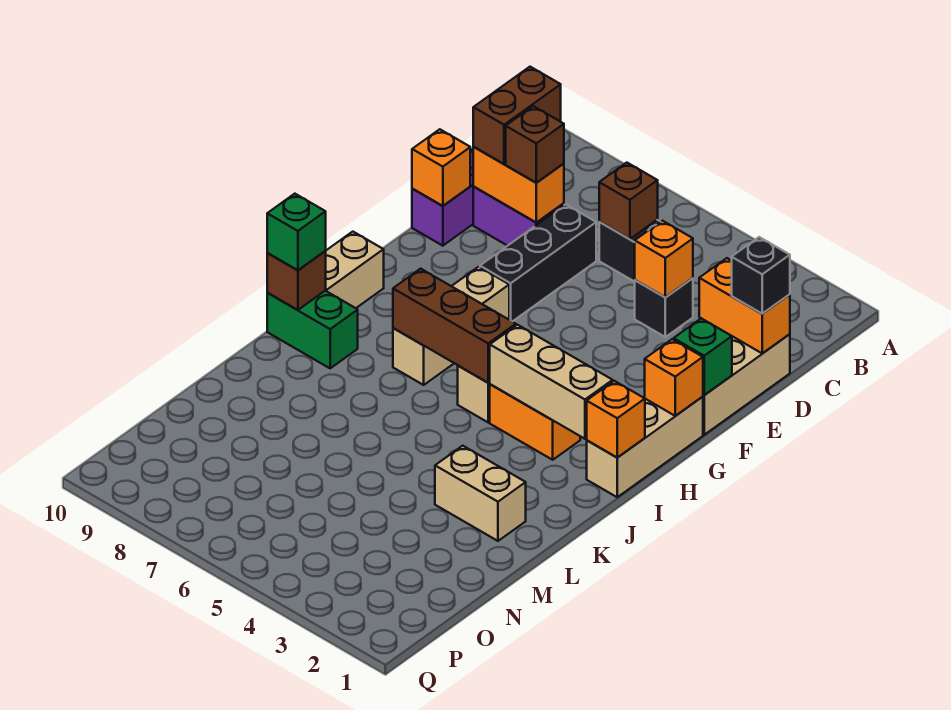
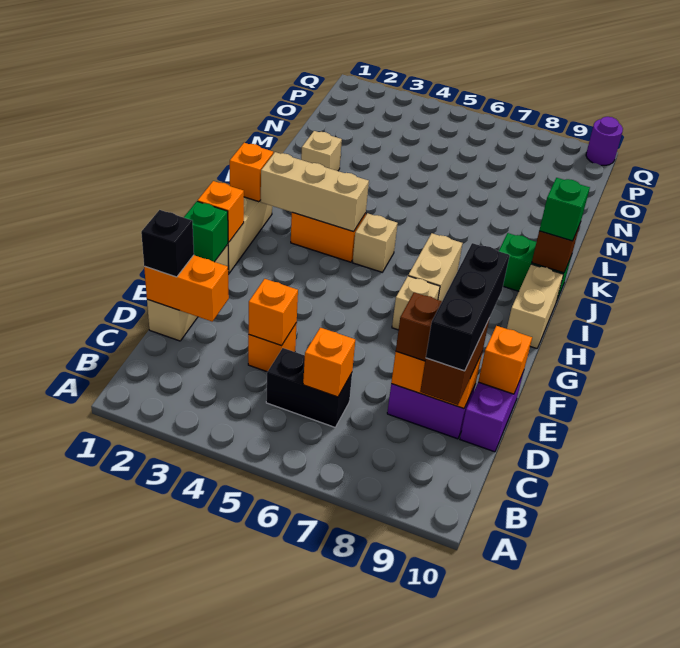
brown 1x1 brick [599,163,658,239] -> orange 1x1 brick [303,328,355,397]
black 1x1 brick [635,278,693,337] -> orange 1x1 brick [248,323,297,372]
black 1x3 brick [480,204,596,322] -> black 1x3 brick moved to [426,243,510,371]
brown 1x3 brick [393,269,516,383] -> none
tan 1x2 brick [435,446,526,541] -> tan 1x1 brick [301,131,342,171]
none -> purple 1x1 round brick [586,117,623,165]

